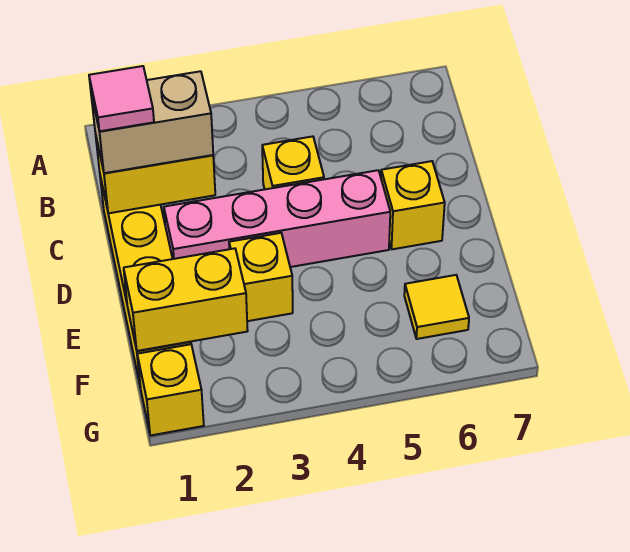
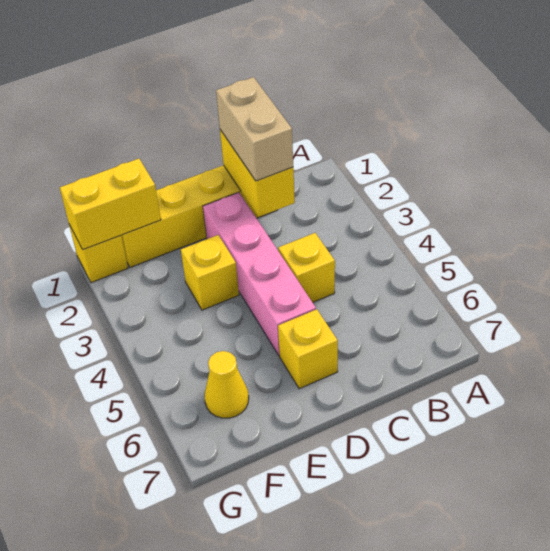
pink 1x1 tile [89,66,154,131] -> none
yellow 1x2 brick [124,248,248,351] -> yellow 1x2 brick turned to [60,159,161,250]
yellow 1x1 tile [404,275,469,339] -> yellow 1x1 cone [205,351,249,418]

